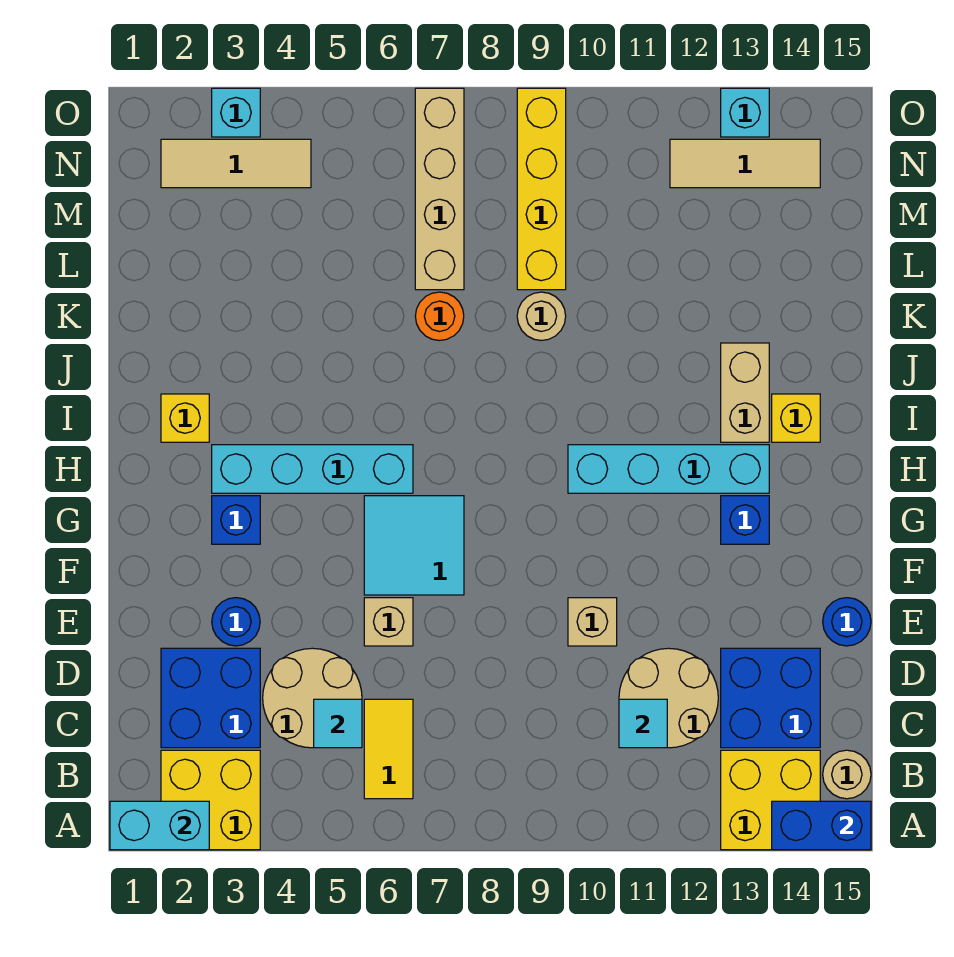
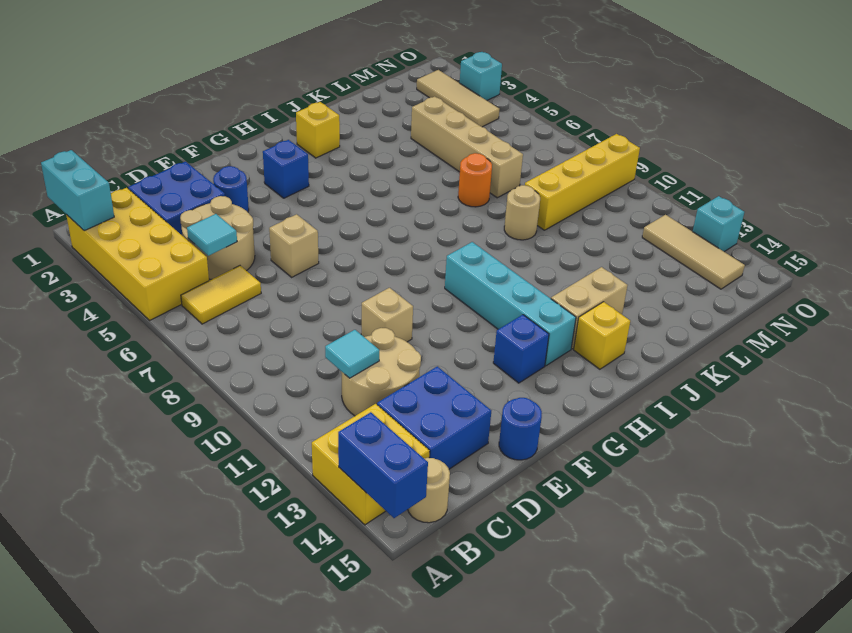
yellow 2x2 brick [161,750,260,850] -> yellow 2x4 brick [66,188,209,320]
cyan 2x2 tile [364,496,464,595] -> none
cyan 1x4 brick [212,445,413,493] -> none
tan 1x4 brick [415,88,464,290] -> tan 1x4 brick turned to [411,96,523,198]

